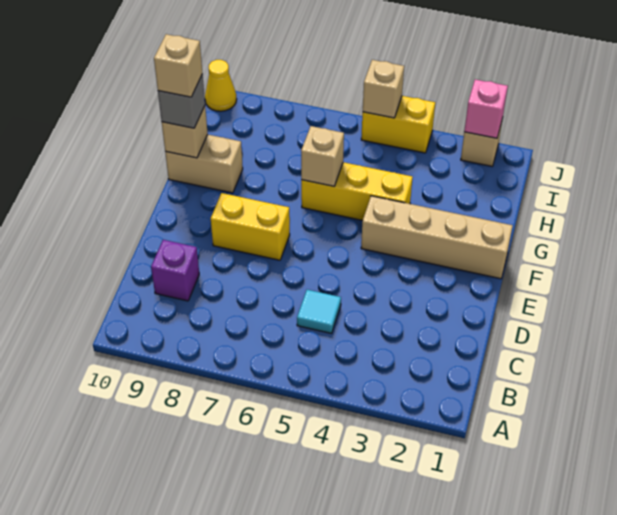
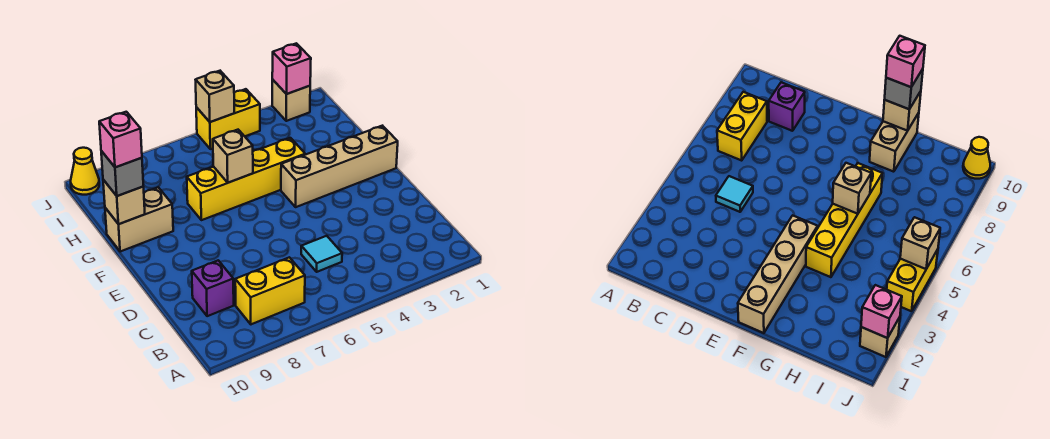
yellow 1x2 brick [211,193,290,260] -> yellow 1x2 brick moved to [235,257,305,324]
yellow 1x3 brick [301,162,413,221] -> yellow 1x4 brick [187,138,305,220]
tan 1x1 brick [154,34,202,97] -> pink 1x1 brick [99,112,142,167]

